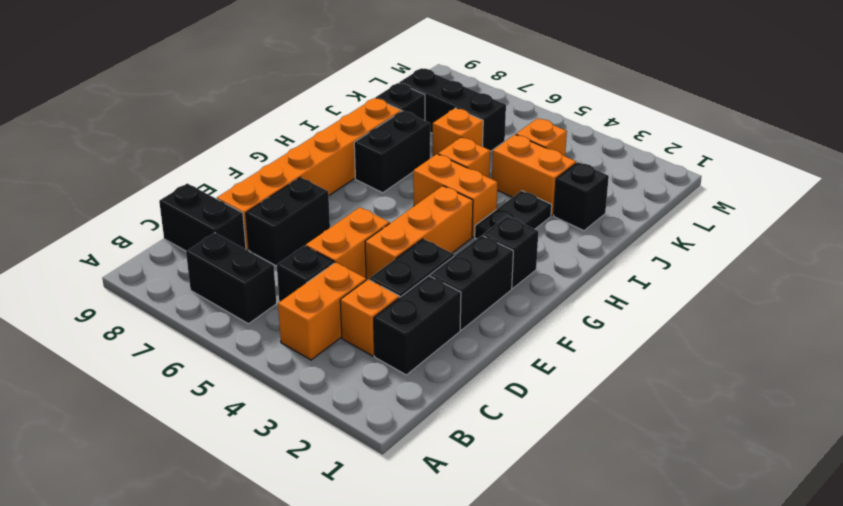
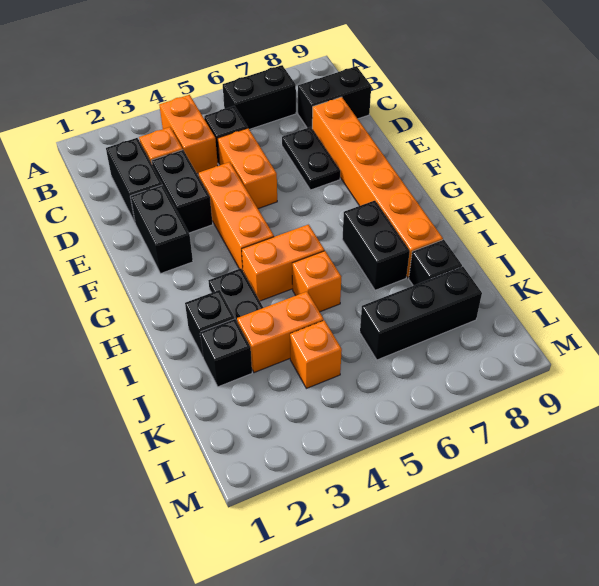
black 1x2 brick [246,177,330,266] -> black 1x2 plate [282,127,340,190]
black 1x1 brick [483,216,538,288] -> black 1x1 brick moved to [185,290,235,357]
orange 1x1 brick [433,108,483,156] -> none

